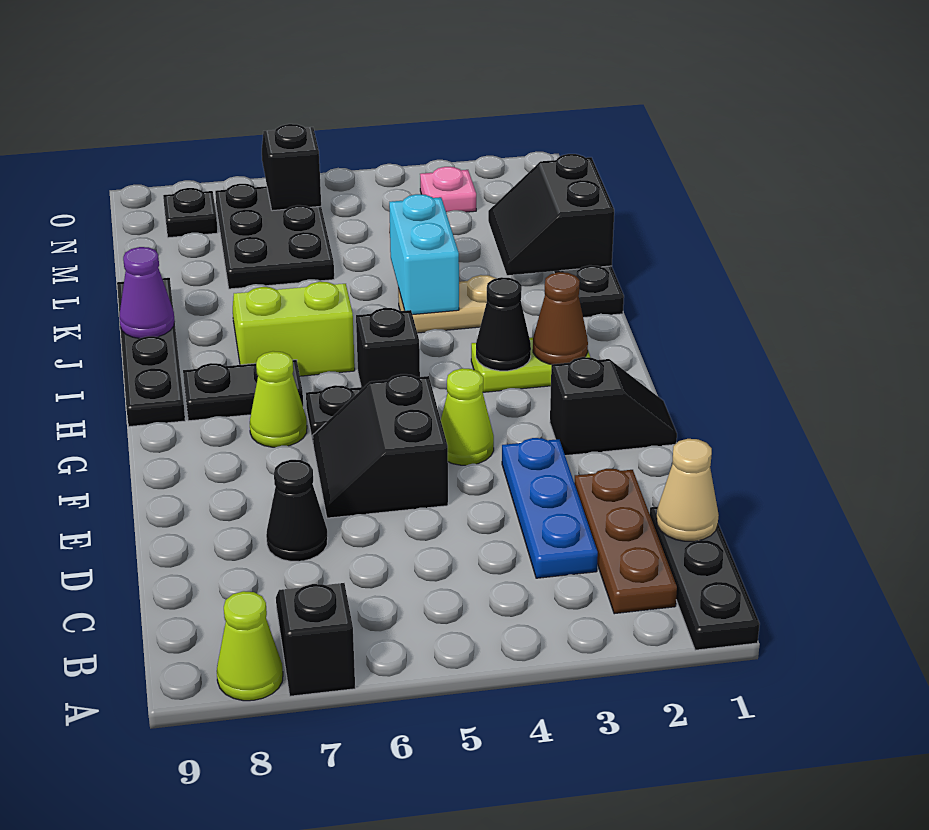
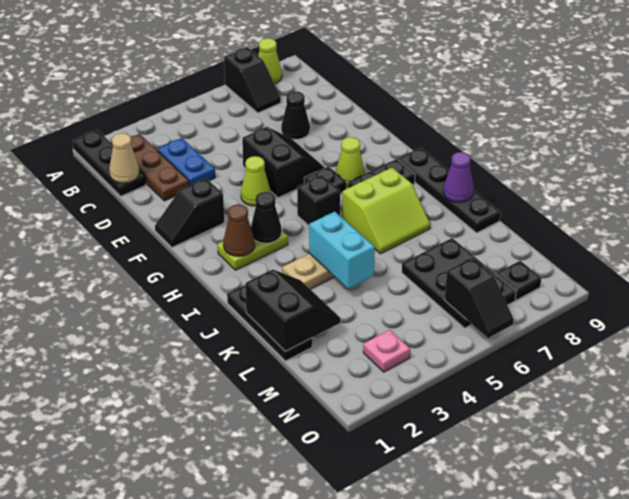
blue 1x3 plate [502,438,598,578] -> blue 1x2 plate [157,138,215,185]

